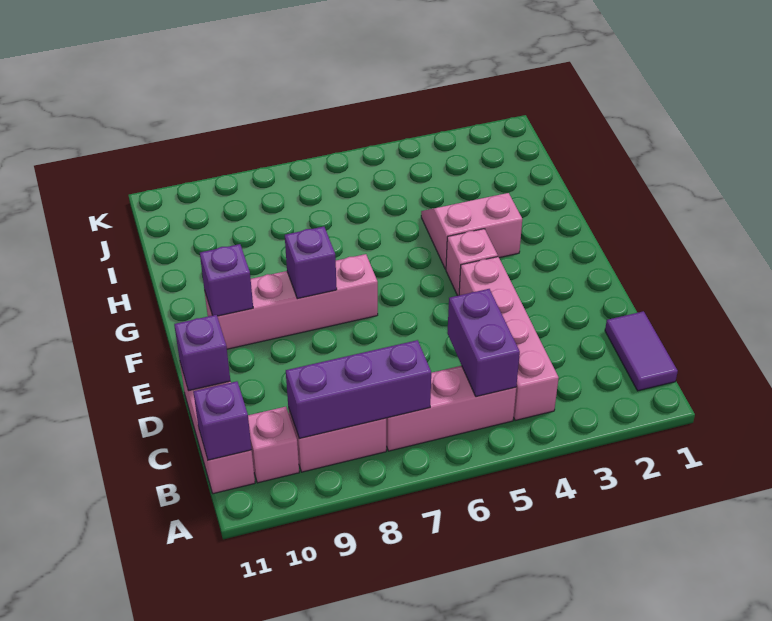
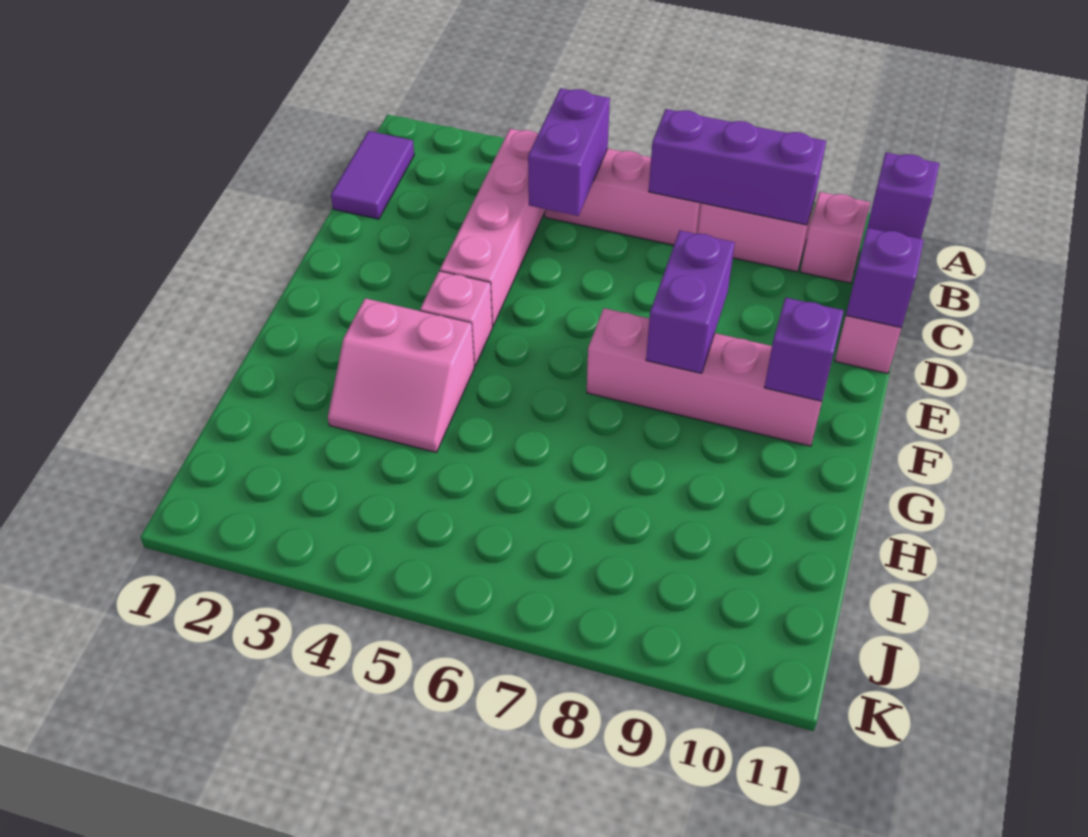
purple 1x1 brick [285,227,337,299] -> purple 1x2 brick [646,231,735,373]

